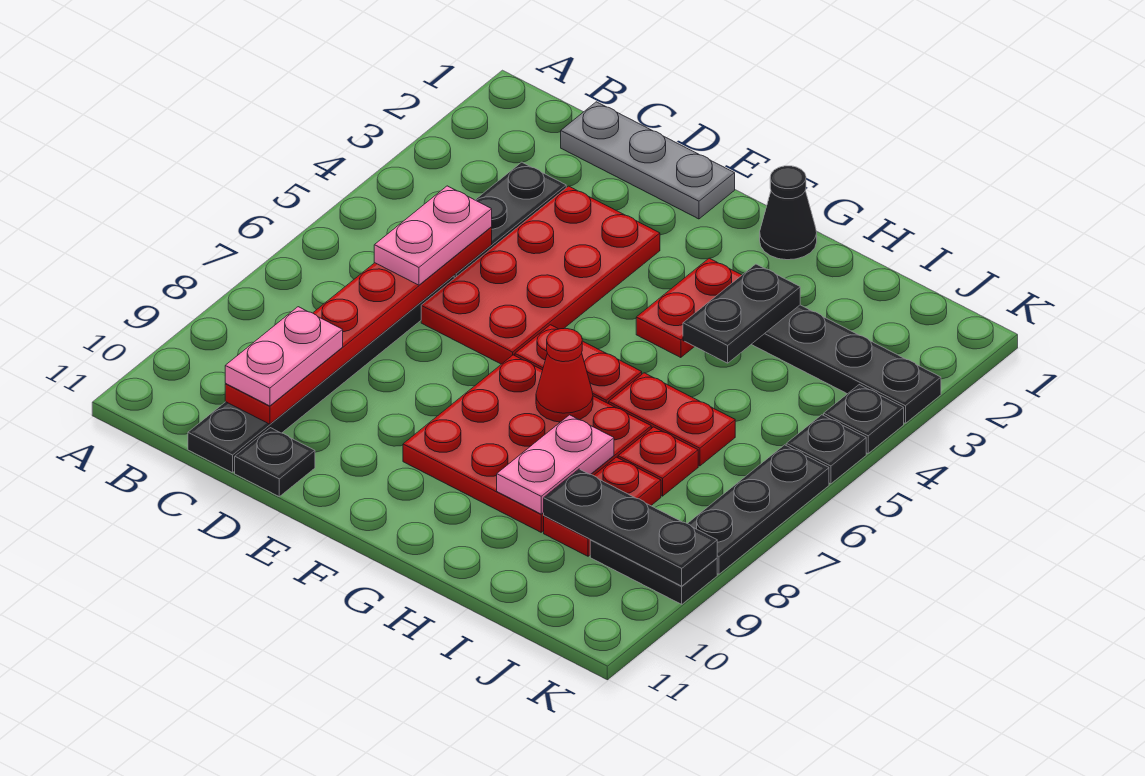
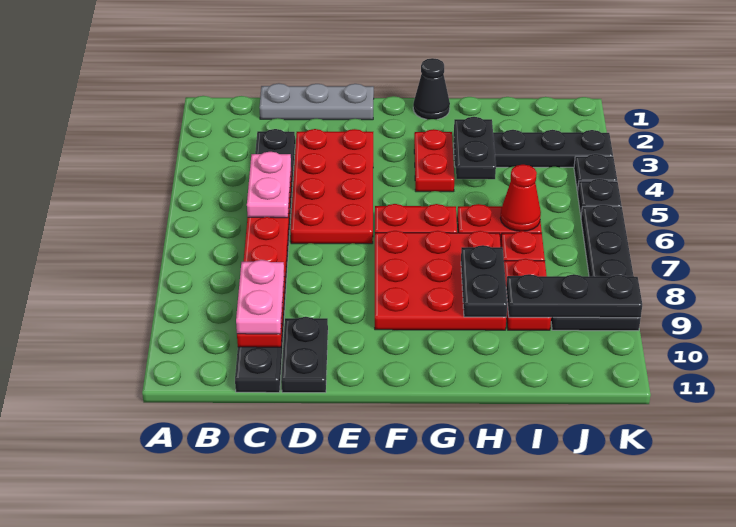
black 1x1 plate [235,428,315,497] -> black 1x2 plate [281,317,328,393]
red 1x1 cone [536,329,593,422] -> red 1x1 cone moved to [500,165,541,231]
pink 1x2 plate [497,415,614,514] -> black 1x2 plate [461,245,507,317]

